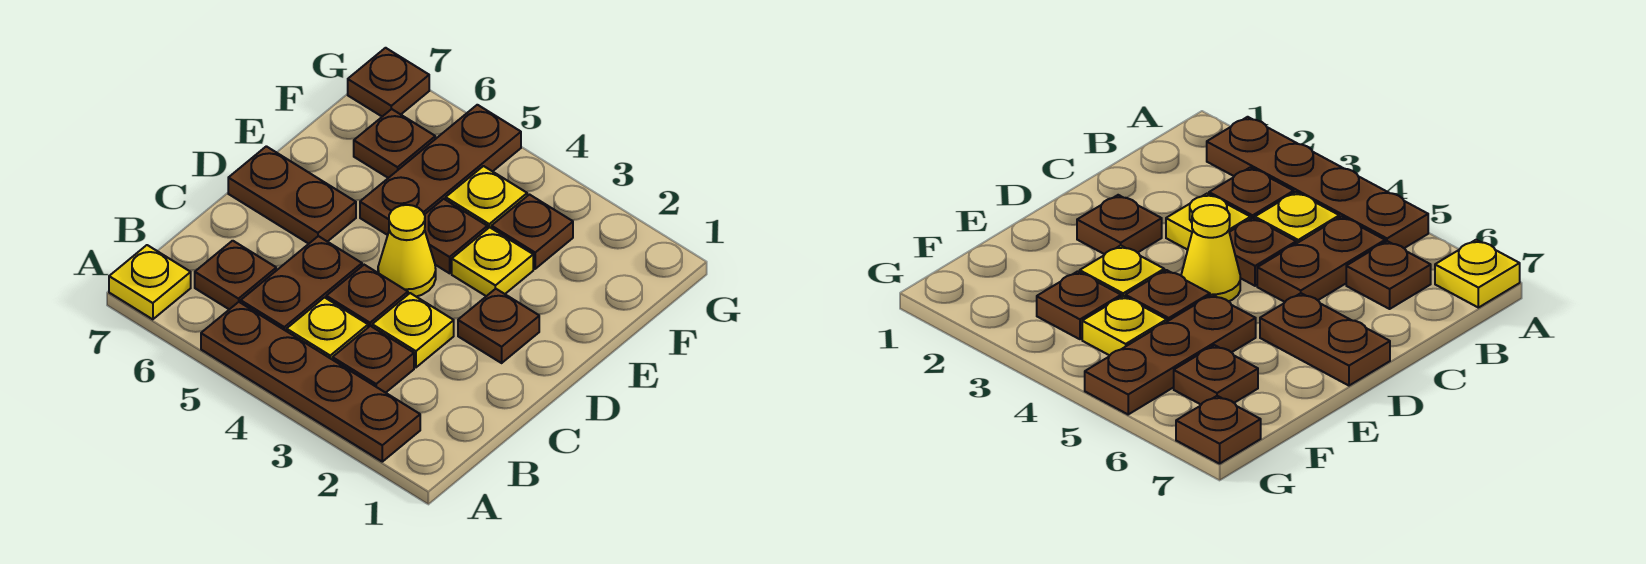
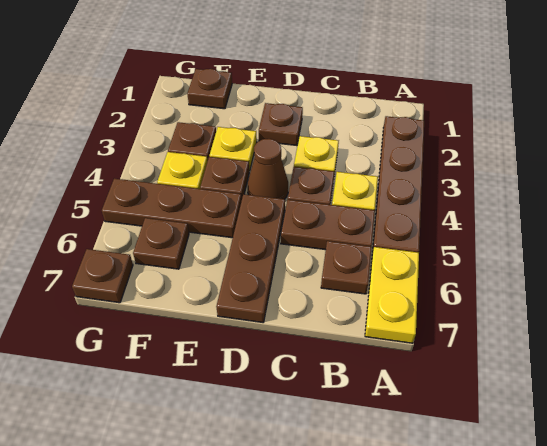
yellow 1x1 plate [109,245,191,319] -> yellow 1x2 plate [365,247,419,343]
brown 1x1 plate [333,326,414,393] -> brown 1x1 plate moved to [187,69,232,109]
yellow 1x1 cone [378,205,436,297] -> brown 1x1 cone [248,139,288,199]
brown 1x2 plate [228,146,356,244] -> brown 1x3 plate [216,194,285,322]

